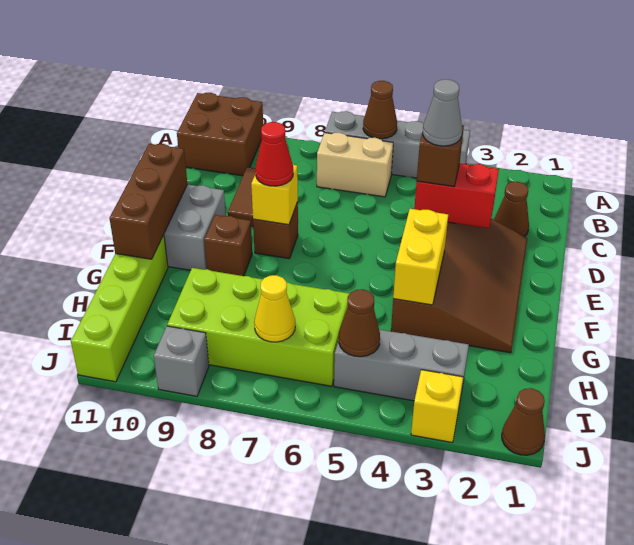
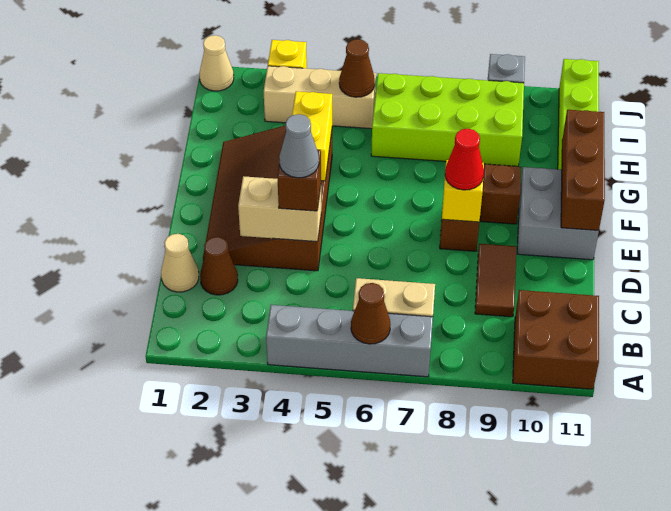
none -> tan 1x1 cone [161,234,199,292]
red 1x2 brick [414,164,499,228] -> tan 1x2 brick [238,176,321,242]
grey 1x3 brick [334,330,469,401] -> tan 1x3 brick [264,66,376,129]
yellow 1x1 cone [254,275,295,342] -> none
brown 1x1 cone [502,388,545,455] -> tan 1x1 cone [199,35,234,91]

